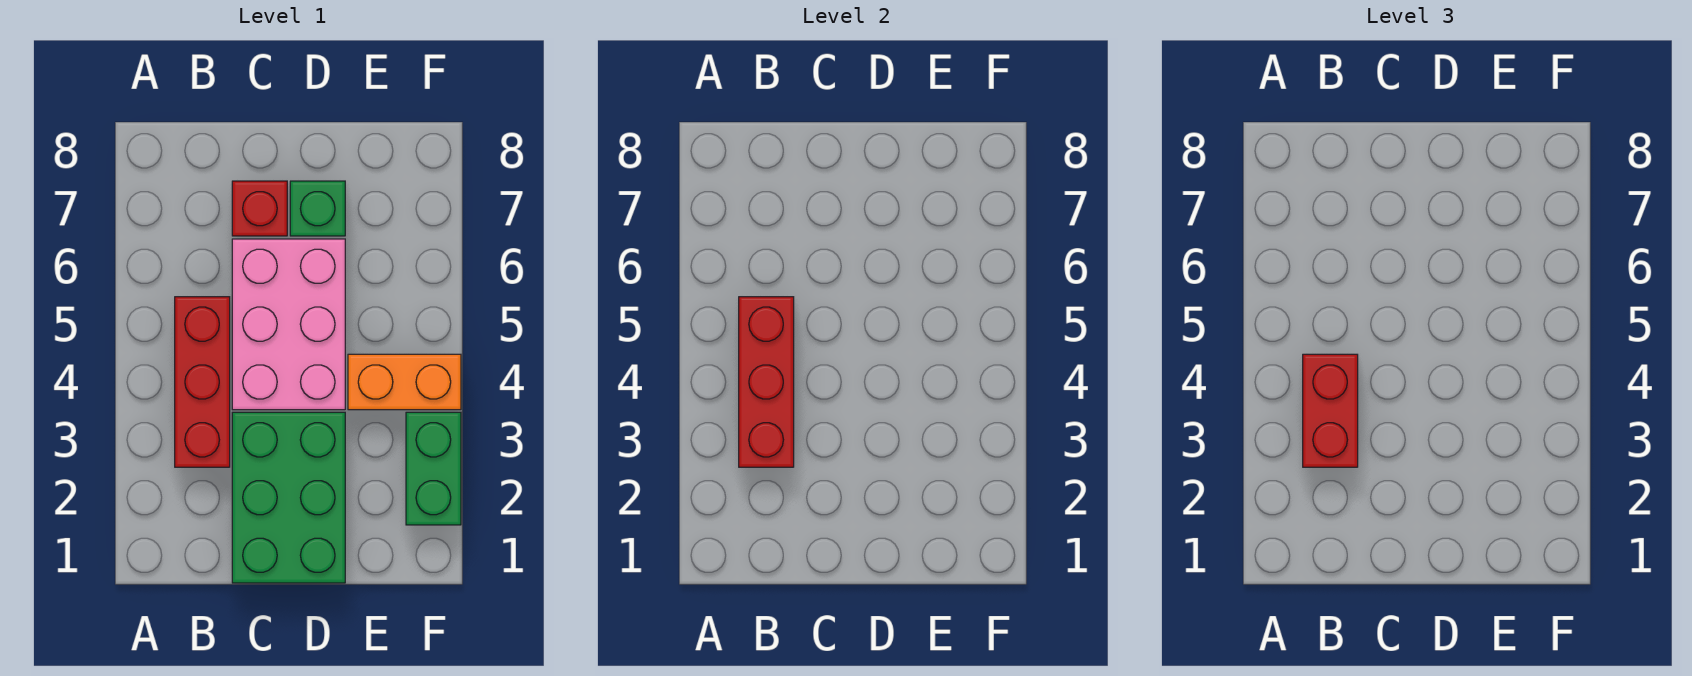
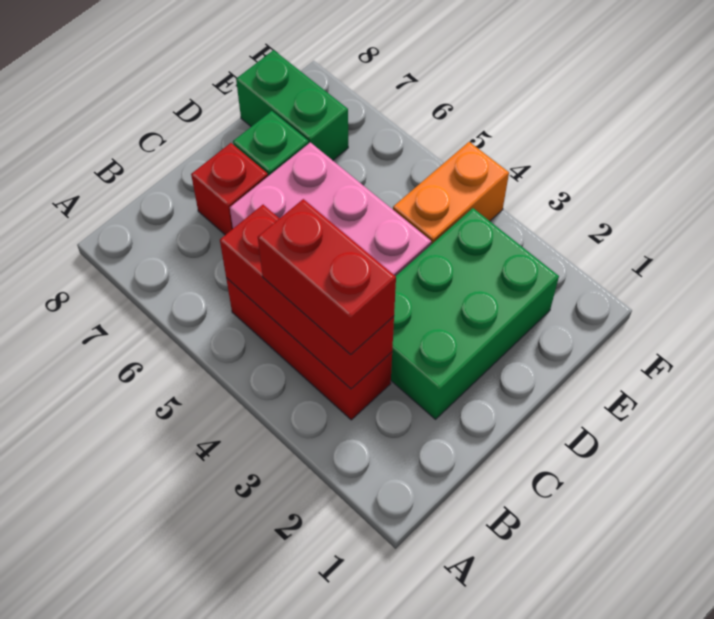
green 2x3 brick [232,412,345,583] -> green 2x3 brick turned to [391,208,559,419]
green 1x2 brick [406,412,461,525] -> green 1x2 brick moved to [236,50,348,160]

